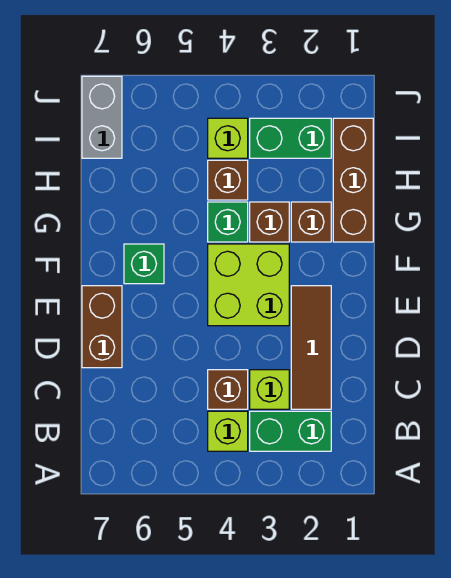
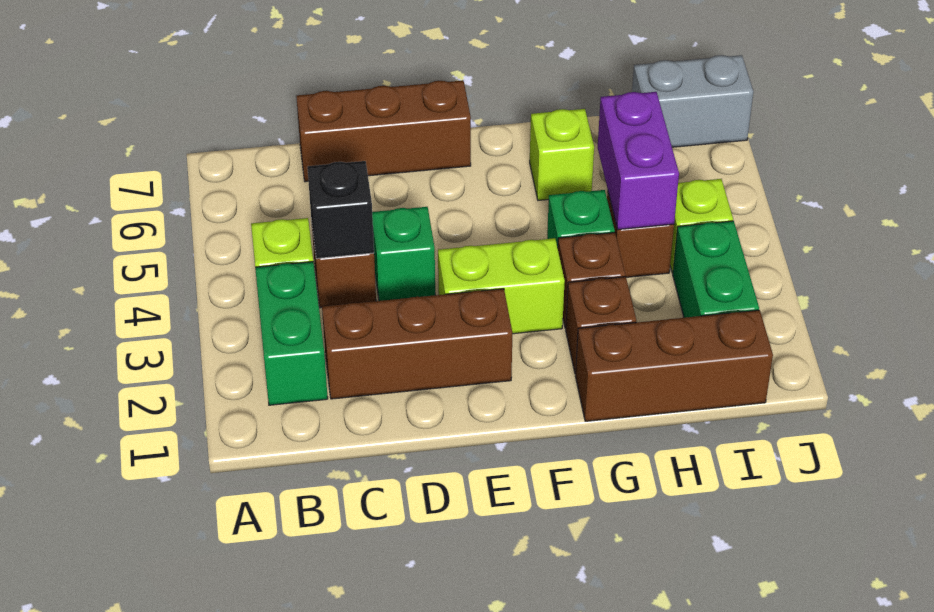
brown 1x3 tile [291,286,331,409] -> brown 1x3 brick [322,289,512,399]
lime 1x1 brick [250,370,289,409] -> lime 1x1 brick moved to [530,109,594,200]
none -> black 1x1 brick [307,161,374,259]
brown 1x2 brick [82,286,122,368] -> brown 1x3 brick [296,80,471,182]
lime 2x2 brick [208,244,289,326] -> lime 1x2 brick [438,238,565,334]
green 1x1 brick [124,244,164,284] -> green 1x1 brick moved to [372,207,435,301]
none -> purple 1x2 brick [598,92,679,230]

